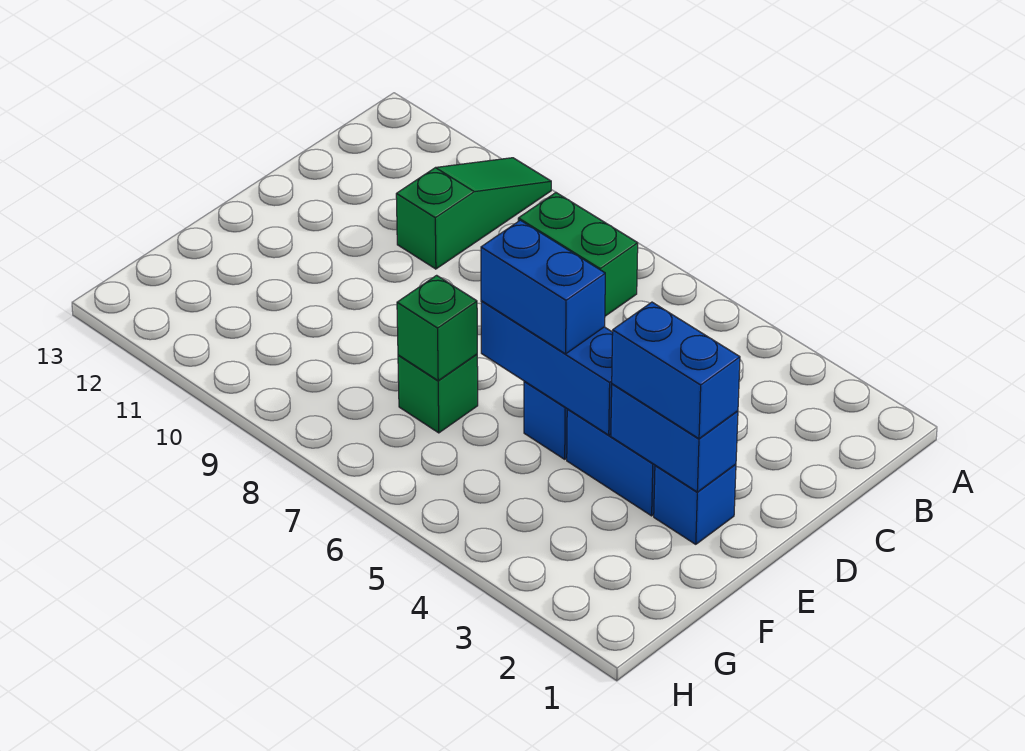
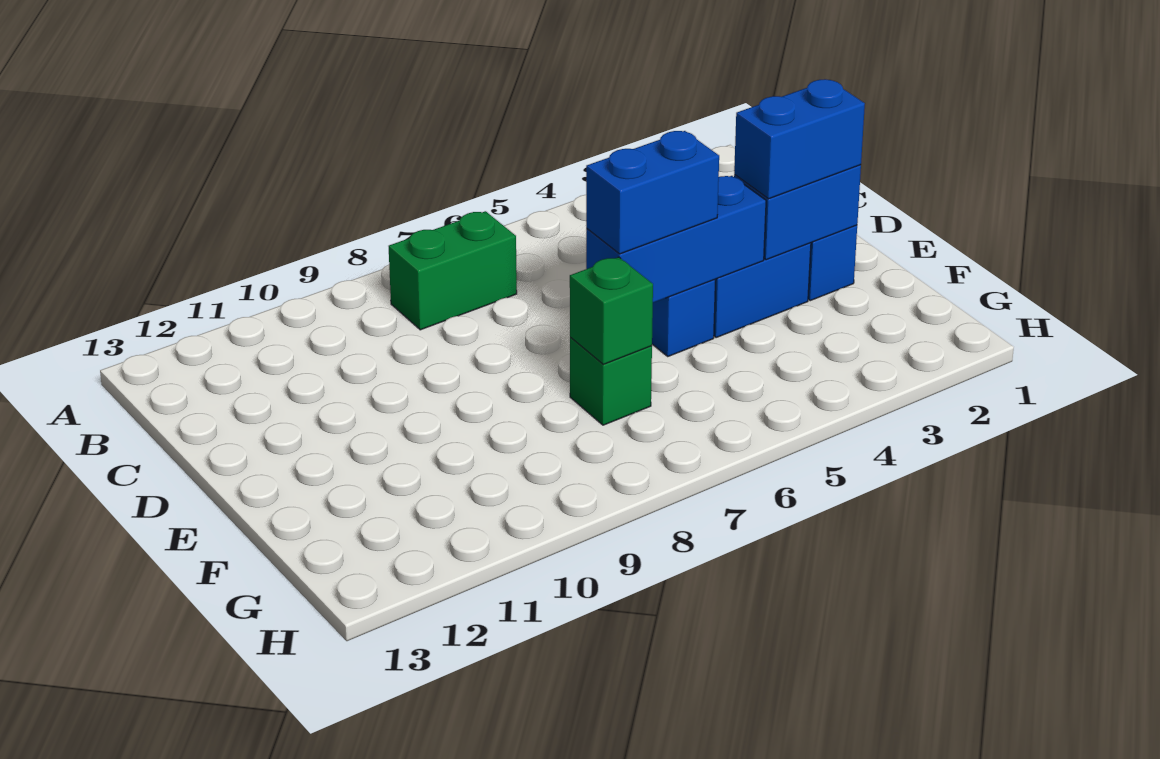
green 1x3 slope [396,158,551,269] -> none

